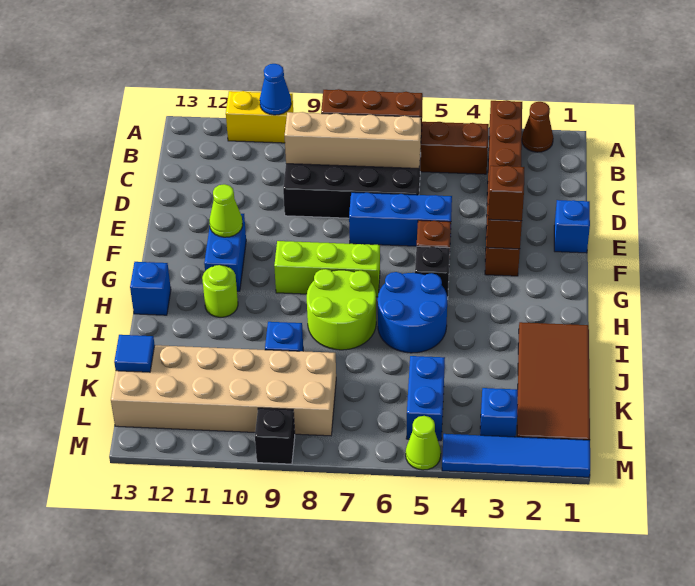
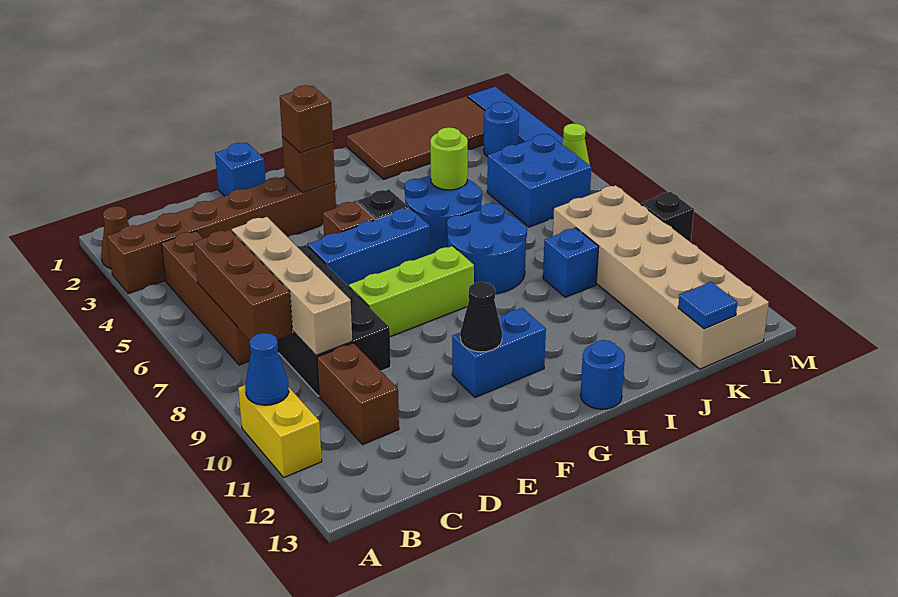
none -> brown 1x2 brick [317,343,399,444]
blue 1x3 brick [349,192,452,246] -> blue 1x3 brick turned to [308,208,430,287]
lime 1x1 cone [209,184,243,237] -> black 1x1 cone [460,282,502,352]
lime 1x3 brick [274,241,380,297] -> lime 1x3 brick turned to [349,246,474,337]
lime 2x2 round brick [307,269,376,350] -> blue 2x2 round brick [447,203,527,294]
lime 1x1 round brick [202,265,238,317] -> lime 1x1 round brick moved to [430,127,468,190]
blue 1x1 brick [130,262,171,315] -> blue 1x1 round brick [580,340,625,409]
blue 1x2 brick [406,356,445,441] -> blue 2x2 brick [487,134,591,227]
blue 1x1 brick [480,388,518,437] -> blue 1x1 round brick [484,102,519,157]

